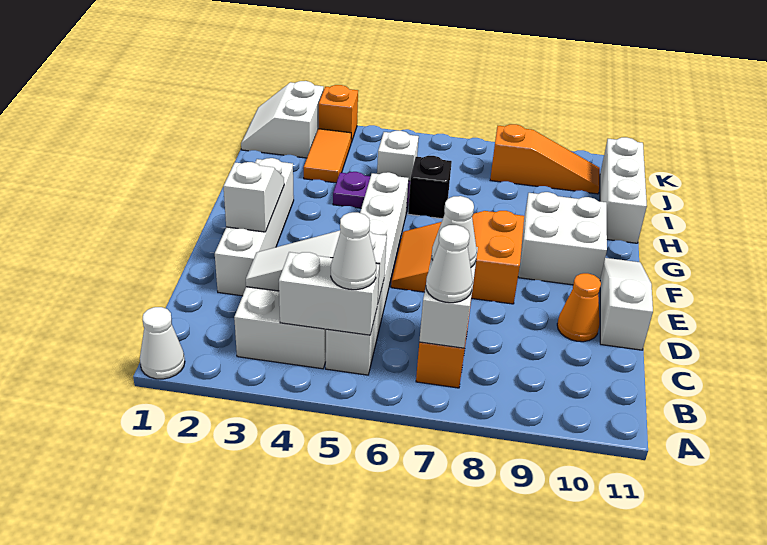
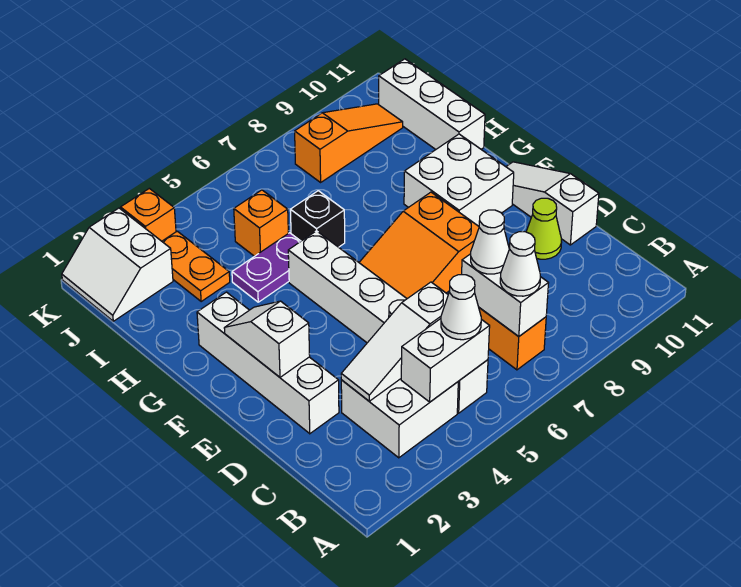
white 1x1 cone [140,307,185,379] -> none
orange 1x1 cone [557,273,601,342] -> lime 1x1 cone [526,198,562,259]
orange 1x2 tile [304,129,351,183] -> orange 1x2 plate [162,231,230,301]
white 1x1 brick [377,131,419,181] -> orange 1x1 brick [234,190,288,256]

